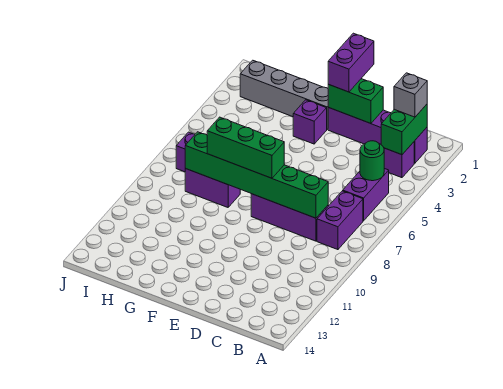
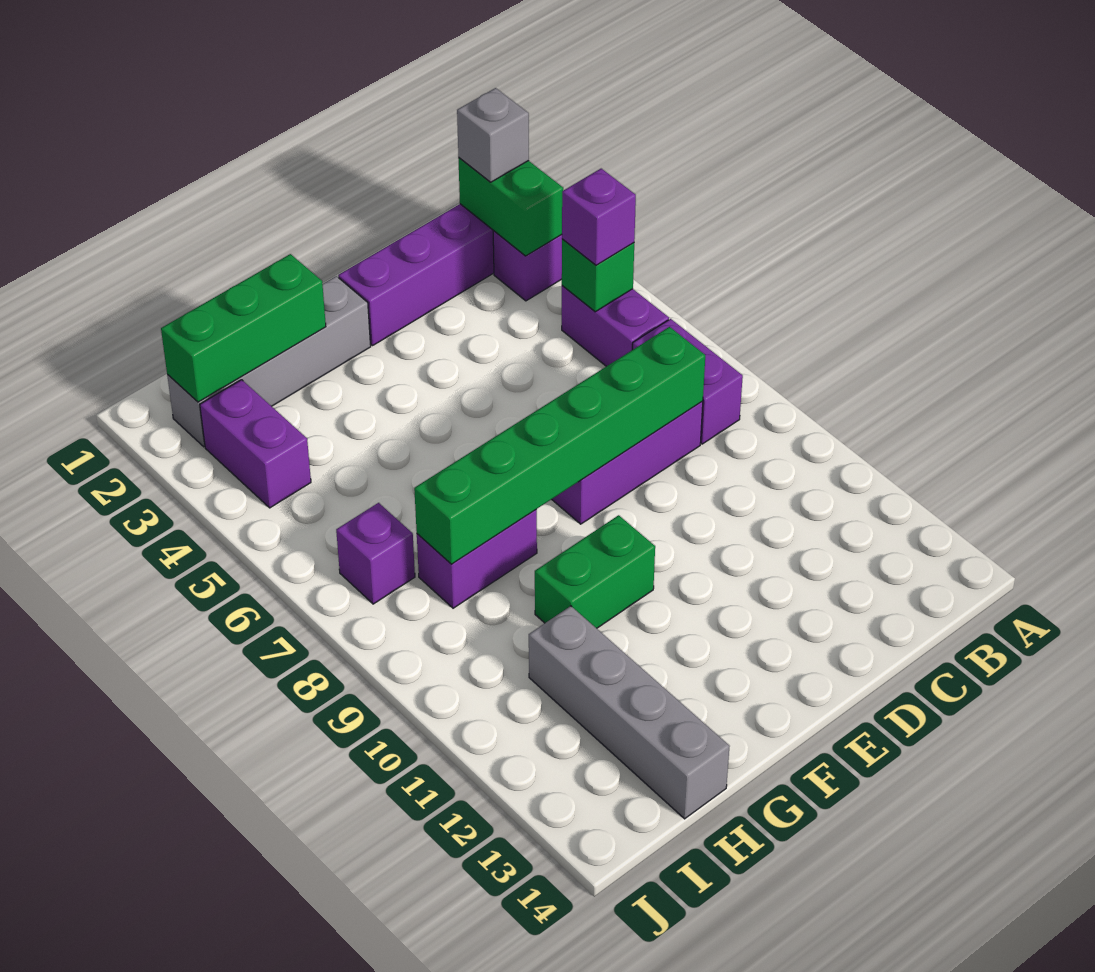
green 1x1 round brick [360,141,384,181] -> green 1x1 brick [562,239,634,312]
green 1x2 brick [328,79,383,124] -> green 1x2 brick moved to [535,515,655,628]
purple 1x2 brick [328,33,374,92] -> purple 1x2 brick moved to [200,380,311,508]
green 1x3 brick [207,117,284,178] -> green 1x3 brick moved to [161,254,326,402]
purple 1x1 brick [293,100,327,144] -> purple 1x1 brick moved to [562,169,636,265]
none -> grey 1x4 brick [529,606,730,819]

